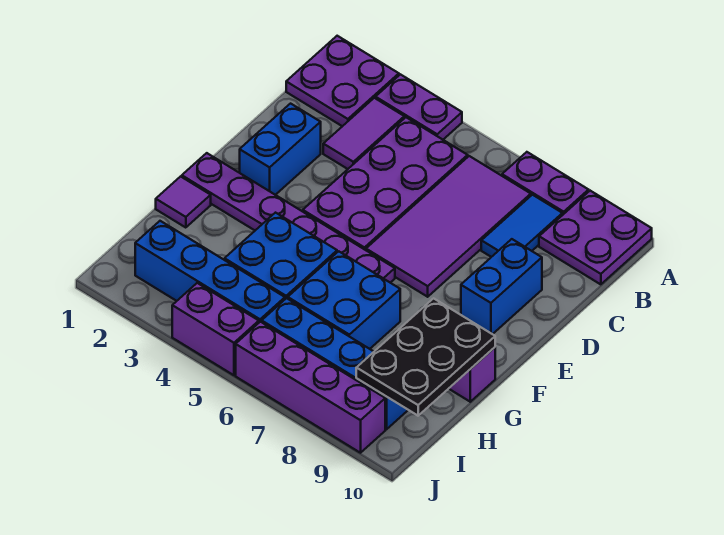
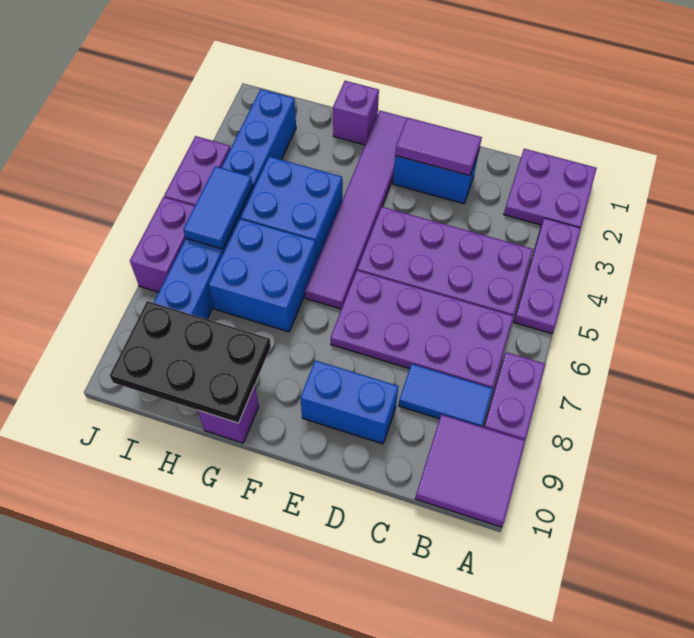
purple 1x2 plate [376,74,462,140] -> purple 1x3 plate [514,218,581,334]
purple 2x2 plate [539,191,652,284] -> purple 2x2 tile [415,414,525,527]
purple 1x2 tile [323,98,404,169] -> purple 1x2 tile moved to [395,118,482,176]
purple 2x4 tile [366,156,531,297] -> purple 2x4 plate [331,270,514,388]
purple 1x6 plate [182,153,395,283] -> purple 1x6 tile [305,111,407,309]
purple 1x1 tile [156,176,211,228] -> purple 1x1 brick [333,81,379,145]
none -> blue 1x2 tile [183,166,253,249]
purple 1x4 brick [236,322,385,453] -> purple 1x2 brick [130,197,195,292]

